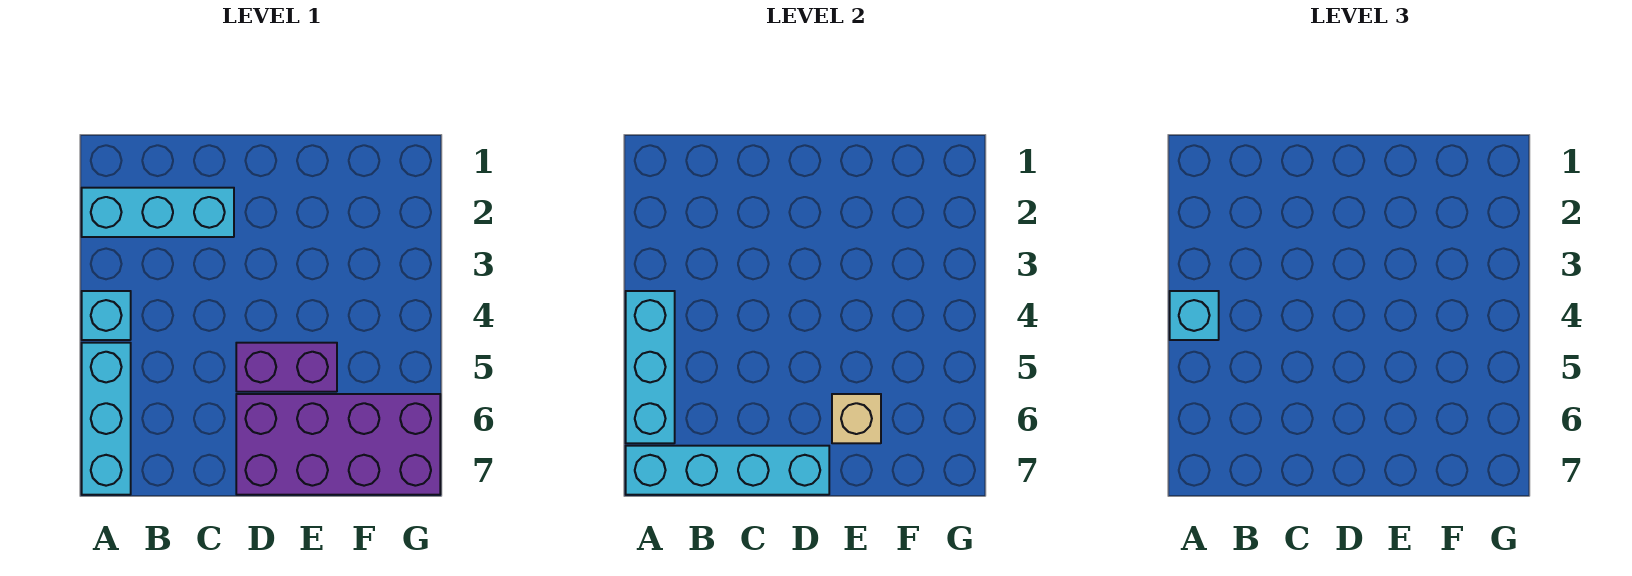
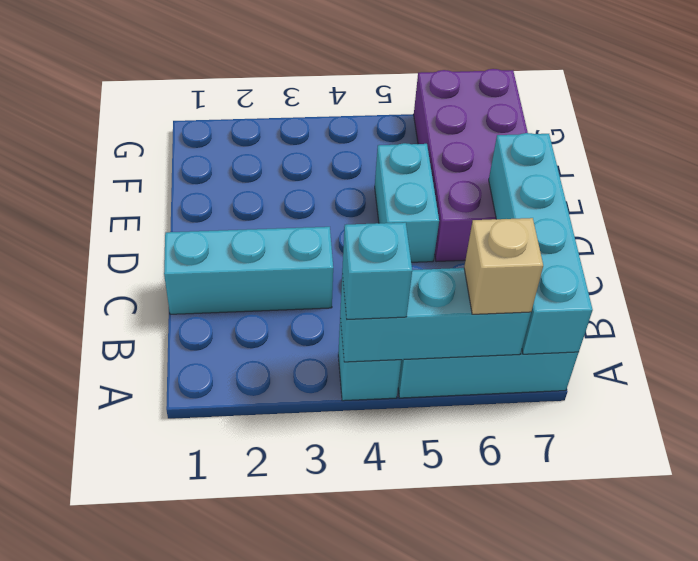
cyan 1x3 brick [82,188,234,237] -> cyan 1x3 brick turned to [164,227,333,314]
purple 1x2 brick [236,343,337,392] -> cyan 1x2 brick [375,143,439,262]
tan 1x1 brick [832,394,881,443] -> tan 1x1 brick moved to [464,218,543,314]

